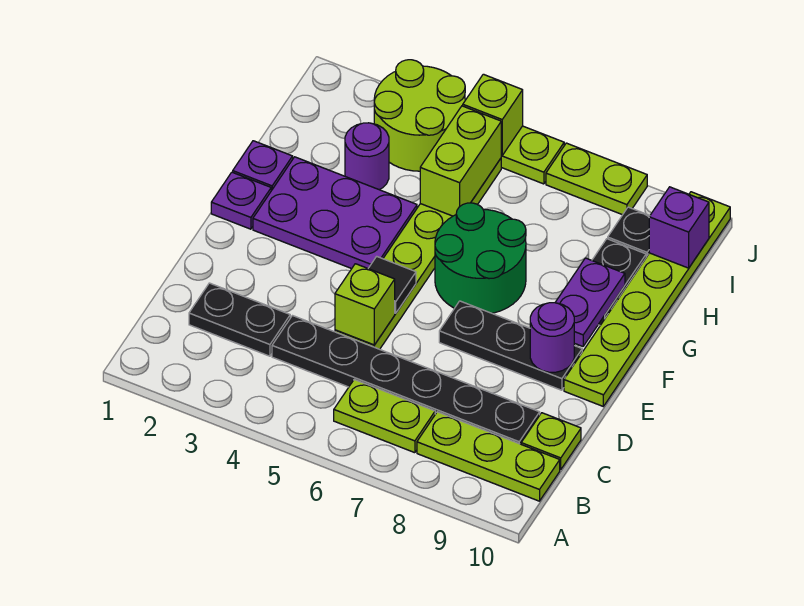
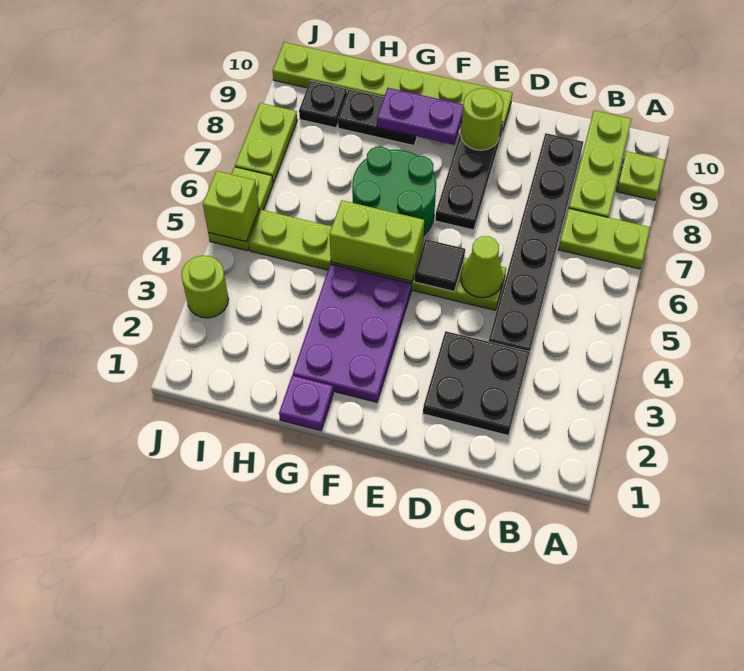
lime 1x2 plate [334,379,435,453] -> lime 1x2 plate turned to [558,208,650,269]
black 1x2 plate [189,283,290,356] -> black 2x2 plate [423,331,530,435]
lime 1x1 plate [521,413,581,470] -> lime 1x1 plate moved to [616,151,665,200]
lime 1x1 brick [335,264,395,345] -> lime 1x1 cone [461,236,503,298]
purple 1x1 round brick [530,303,574,372] -> lime 1x1 round brick [461,88,504,150]
purple 1x1 plate [211,172,271,229] -> none
purple 1x1 round brick [345,123,389,190] -> none
lime 1x2 brick [420,106,501,216] -> lime 1x2 brick moved to [329,200,424,281]
lime 2x2 round brick [374,60,465,171] -> lime 1x1 round brick [181,256,229,318]
purple 1x1 brick [649,187,709,268] -> none

